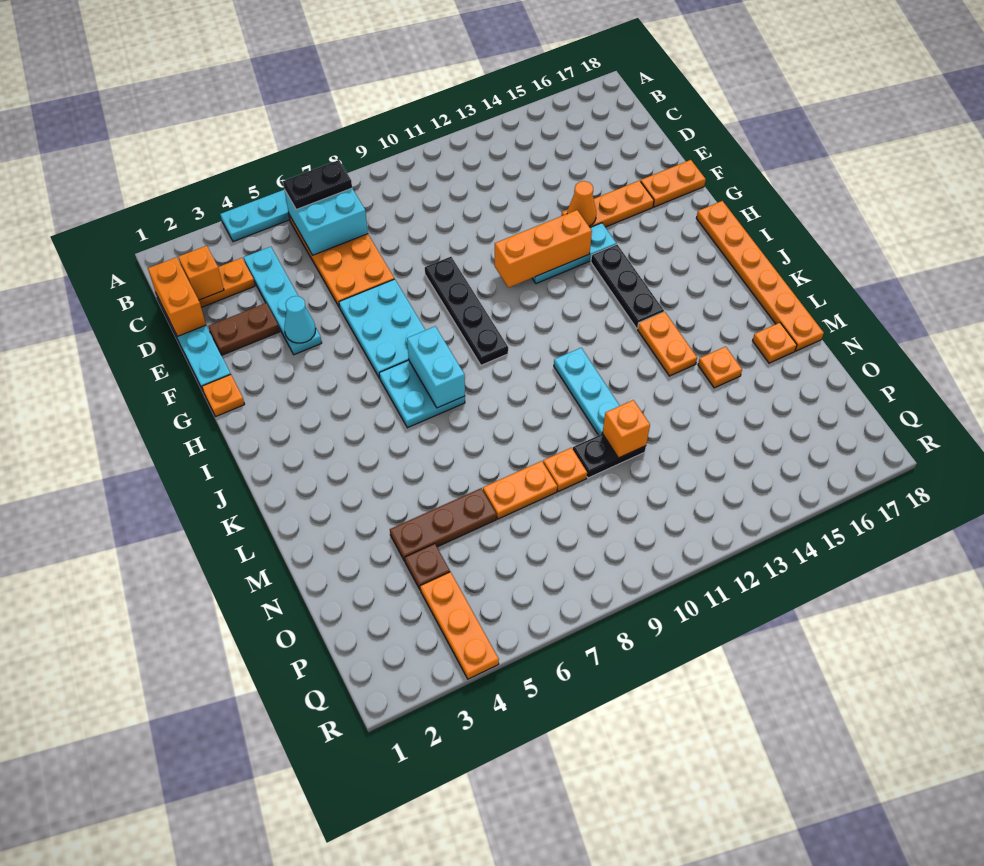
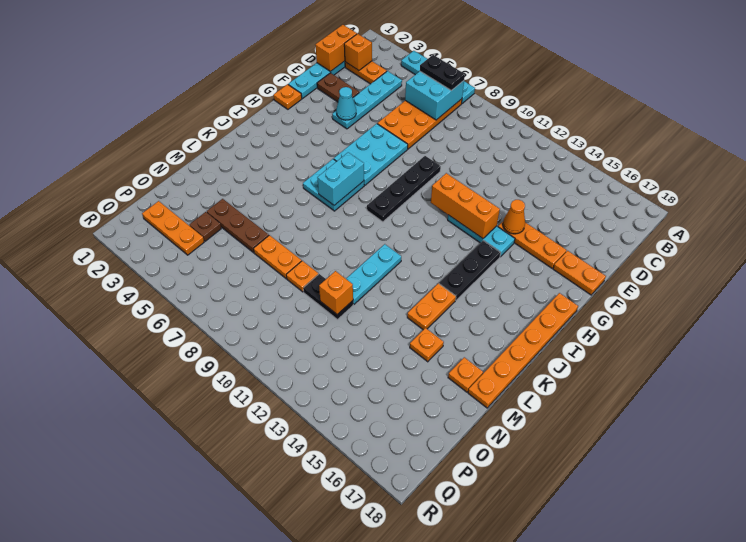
orange 1x3 plate [420,572,499,679] -> orange 1x3 plate turned to [142,201,204,255]

